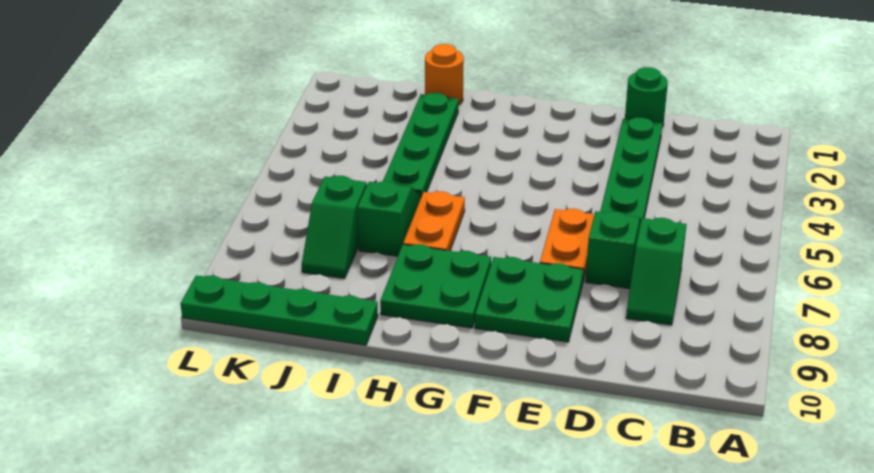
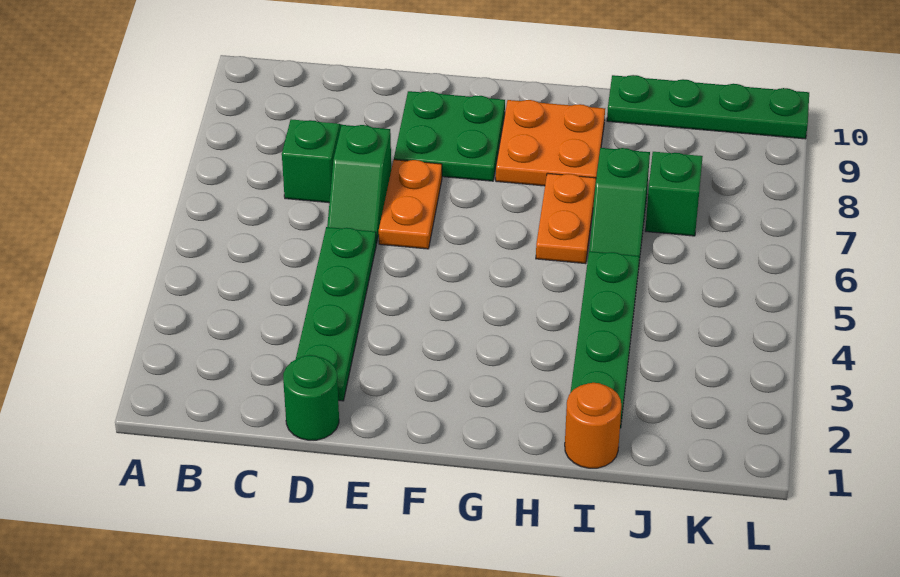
green 2x2 plate [380,244,491,328] -> orange 2x2 plate [496,100,605,186]

